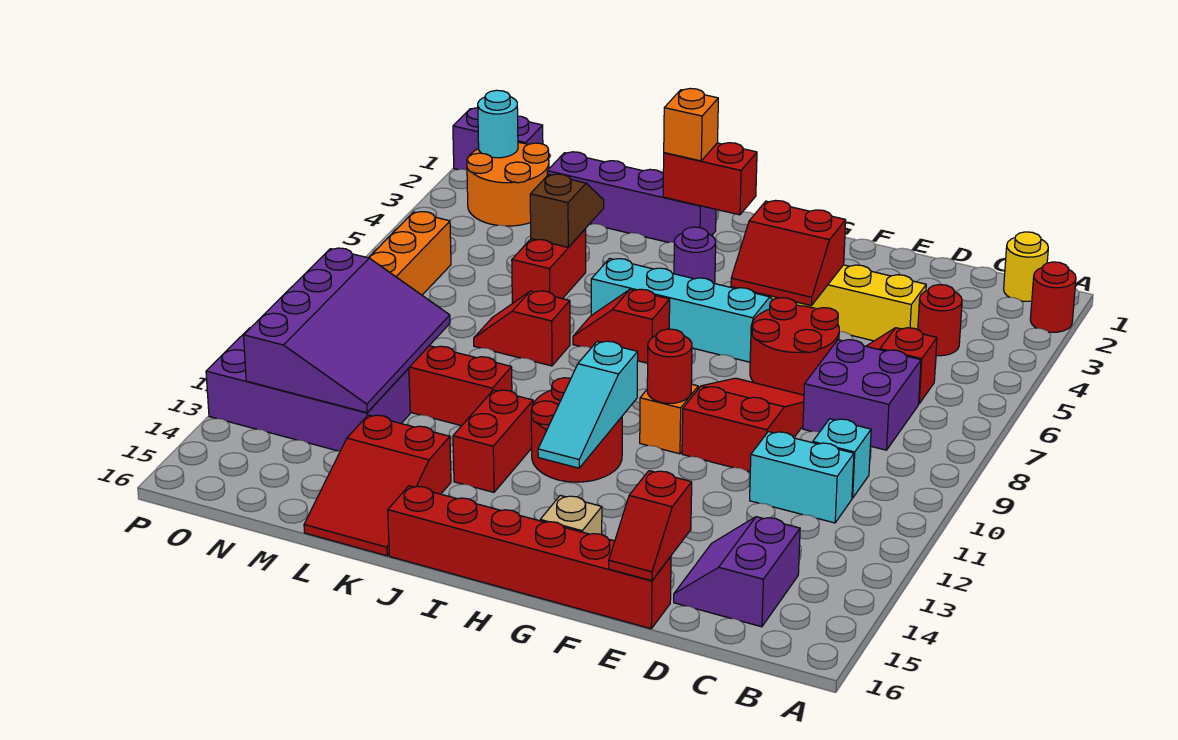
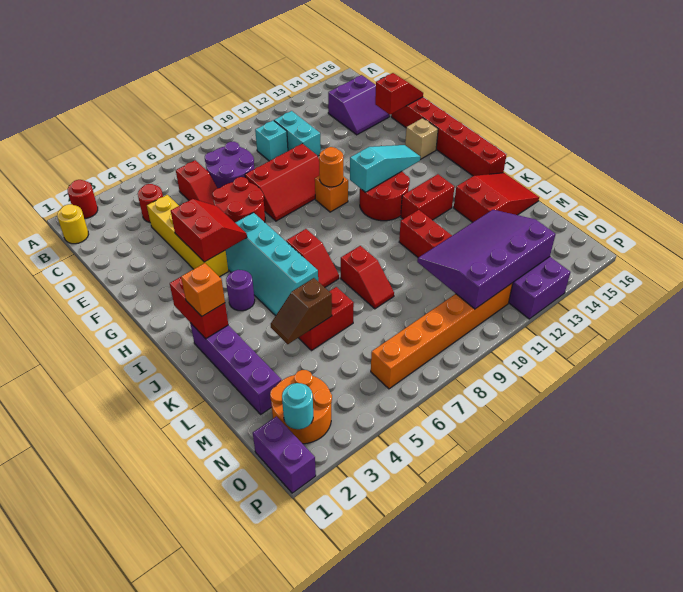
purple 2x2 brick [803,340,921,450] -> purple 2x2 round brick [205,142,254,188]
red 2x3 slope [682,378,804,472] -> red 2x3 slope turned to [245,144,320,221]
red 1x1 round brick [647,329,692,403] -> orange 1x1 round brick [319,147,343,187]

